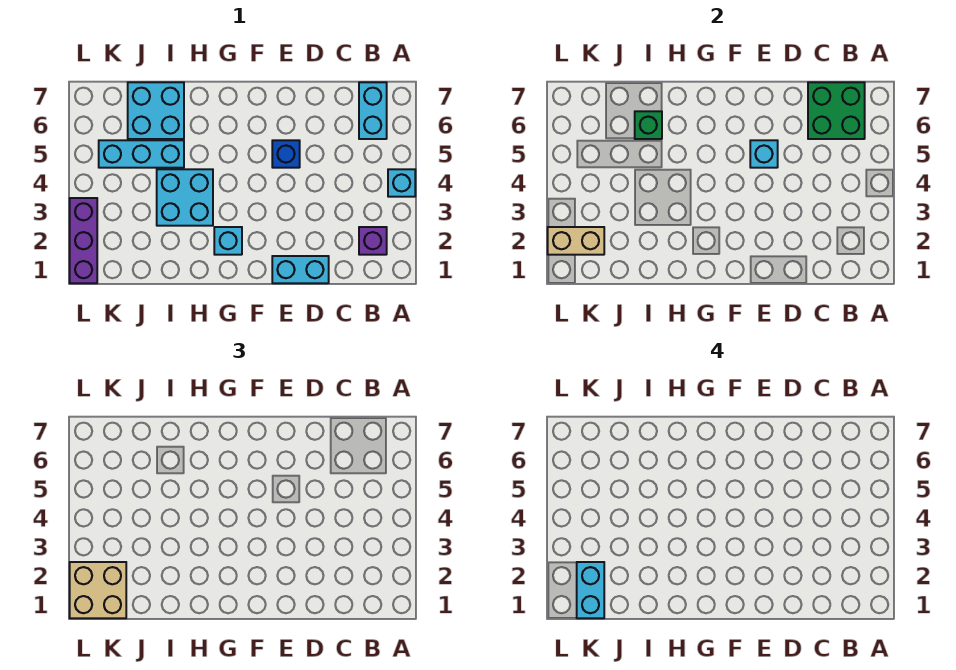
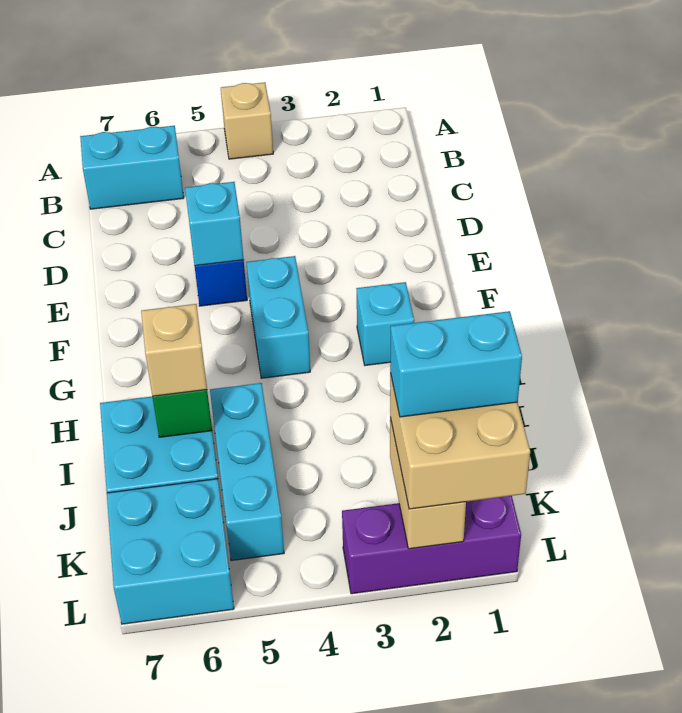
cyan 1x1 brick [388,169,415,197] -> tan 1x1 brick [221,82,273,159]
purple 1x1 brick [359,227,387,255] -> none
green 2x2 brick [808,82,865,139] -> none
cyan 1x2 brick [272,256,329,283] -> cyan 1x2 brick moved to [246,256,310,378]
cyan 2x2 brick [157,169,213,226] -> cyan 2x2 brick moved to [107,479,234,624]
none -> tan 1x1 brick [141,304,207,396]

